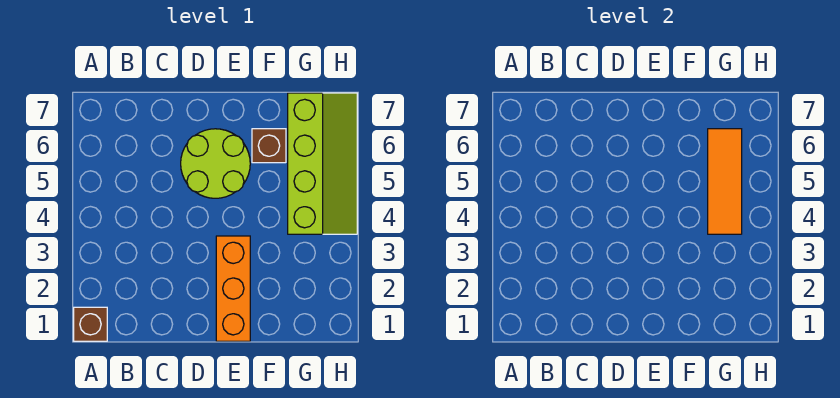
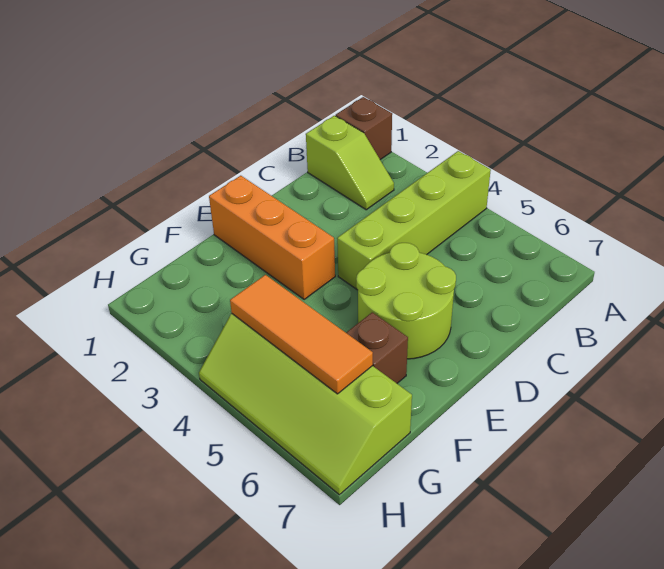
none -> lime 1x4 brick [337,151,491,290]
none -> lime 1x2 slope [306,116,394,210]

